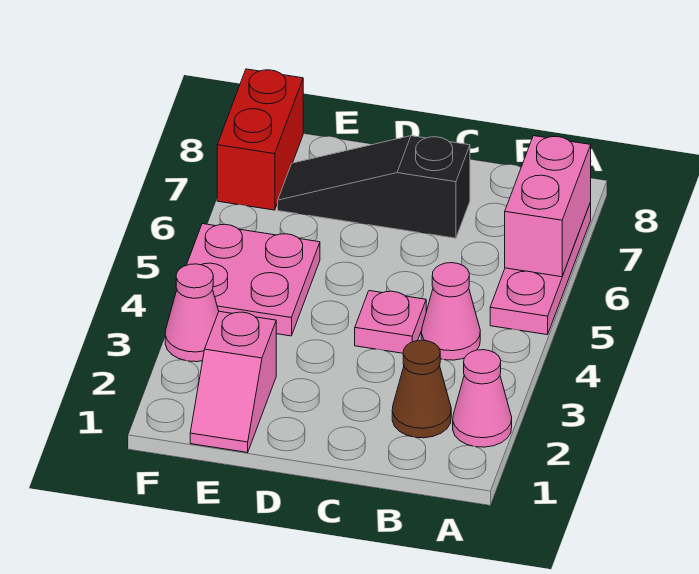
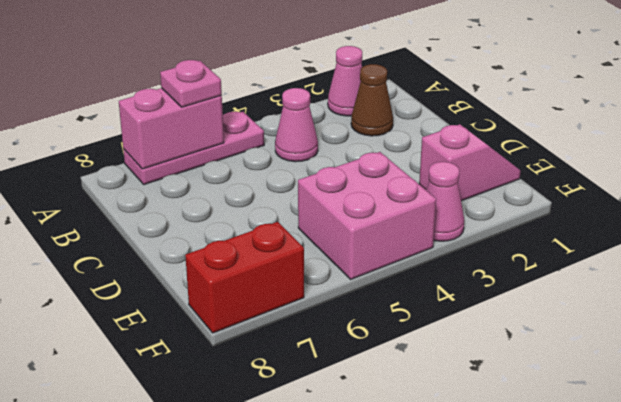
pink 1x1 plate [355,291,426,353] -> pink 1x1 plate moved to [160,60,222,107]
black 1x3 slope [278,136,470,238] -> none
pink 2x2 plate [187,224,320,336] -> pink 2x2 brick [298,152,436,279]

